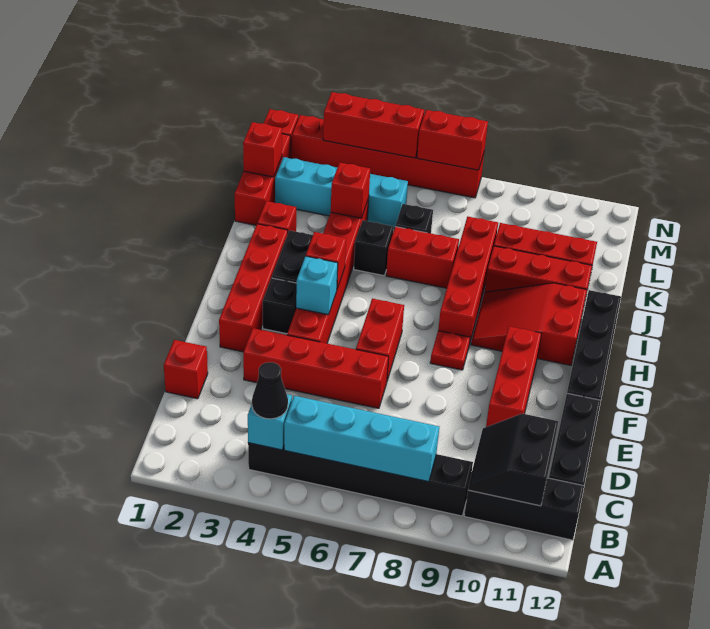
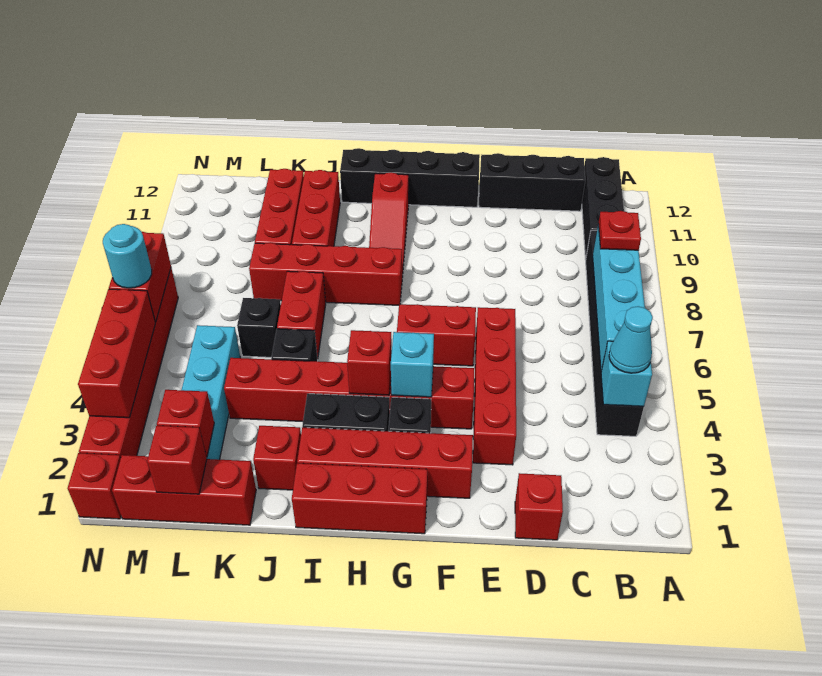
black 1x1 cone [252,362,288,419] -> cyan 1x1 cone [609,306,653,373]
black 2x2 slope [468,414,558,506] -> none
red 1x3 brick [486,326,541,427] -> red 1x3 brick moved to [292,463,427,534]
red 1x1 plate [430,331,470,370] -> red 1x1 plate moved to [598,211,641,250]
red 2x3 slope [471,283,587,365] -> red 1x3 slope [369,172,409,277]
red 1x1 brick [331,163,370,218] -> red 1x1 brick moved to [157,390,214,457]
none -> cyan 1x1 round brick [103,224,152,288]

